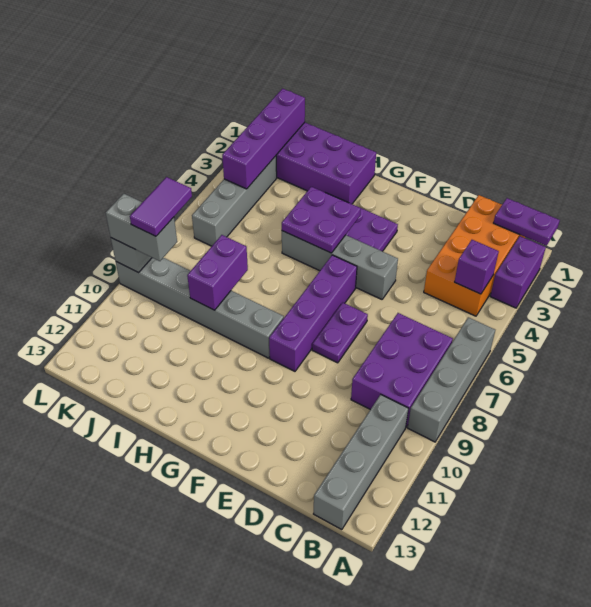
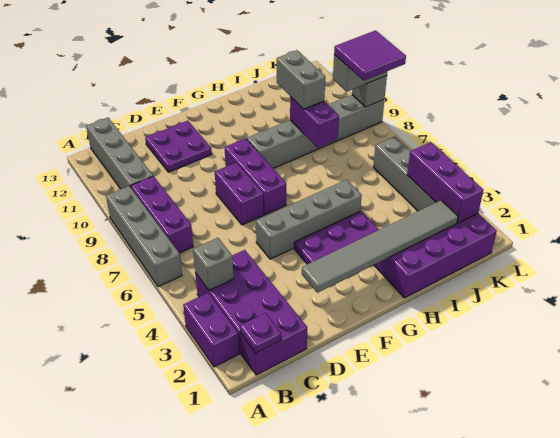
purple 1x2 plate [494,198,560,246] -> purple 1x1 plate [240,313,281,353]
orange 2x4 brick [424,195,525,316] -> purple 2x4 brick [195,250,307,375]
purple 1x1 brick [455,240,499,294] -> grey 1x1 brick [193,238,234,290]
purple 2x3 brick [351,313,453,427] -> purple 1x3 brick [131,176,193,253]
none -> grey 1x6 tile [302,200,458,293]
purple 1x2 plate [312,302,368,363] -> purple 1x2 brick [215,162,264,225]
purple 1x4 brick [269,255,357,371] -> purple 1x3 brick [225,138,286,215]
purple 2x2 plate [282,187,361,253] -> purple 2x2 plate moved to [145,121,212,172]
none -> grey 1x2 brick [277,50,325,109]
purple 1x4 brick [222,89,305,189] -> purple 1x3 brick [407,142,483,223]
purple 1x2 tile [130,177,192,236] -> purple 2x2 tile [334,30,406,80]

